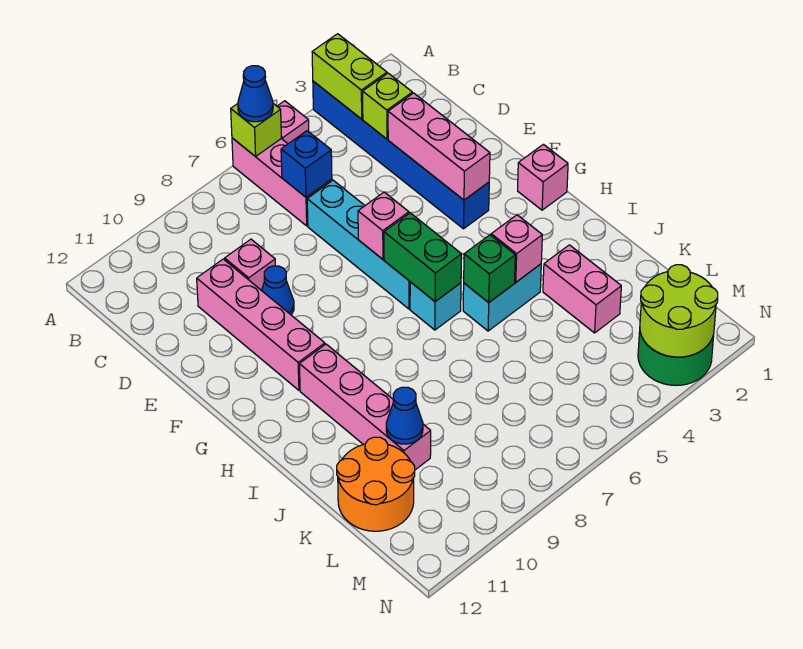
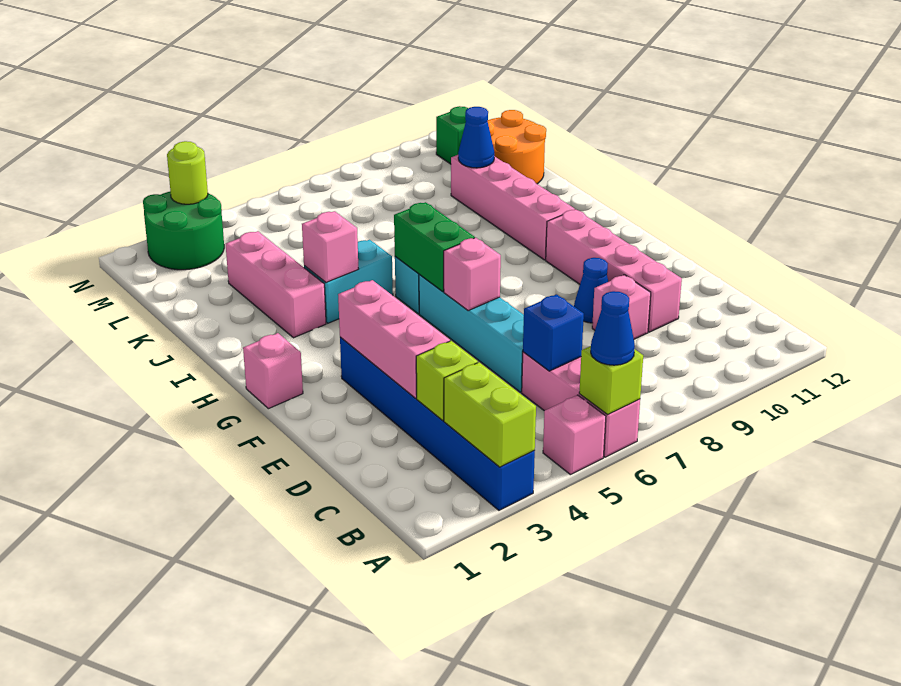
green 1x1 brick [464,235,515,303] -> green 1x1 brick moved to [436,106,468,164]
pink 1x2 brick [543,245,621,333] -> pink 1x3 brick [226,231,326,338]
lime 2x2 round brick [640,265,718,357] -> lime 1x1 round brick [167,141,208,204]

